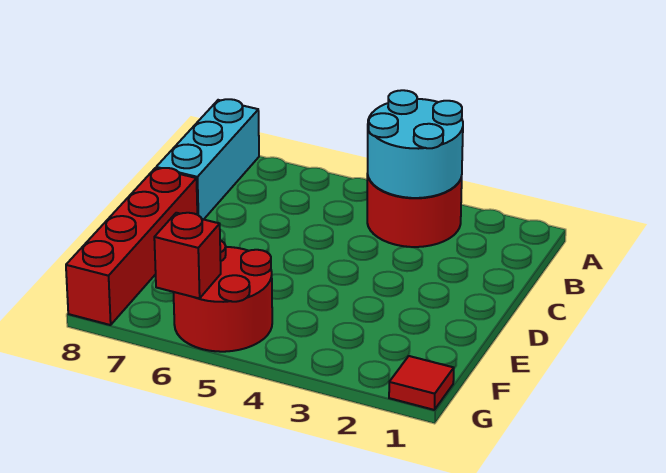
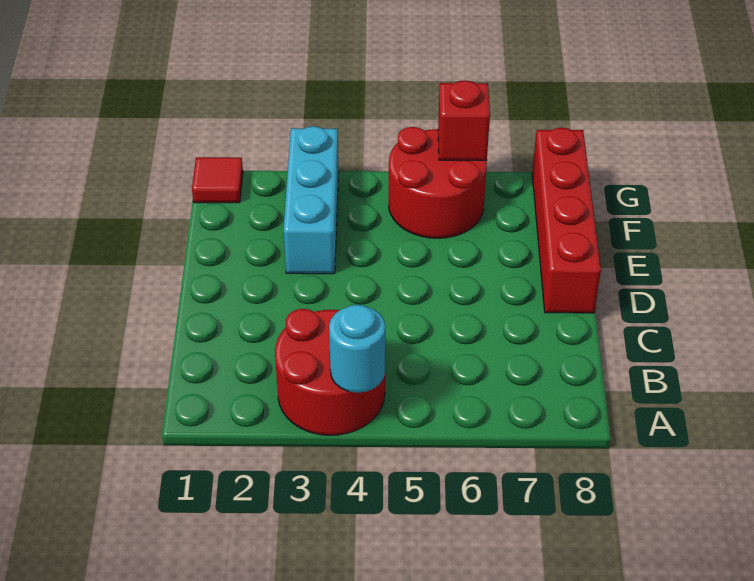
cyan 2x2 round brick [367,90,463,198] -> cyan 1x1 round brick [329,305,385,393]
cyan 1x3 brick [156,99,259,219] -> cyan 1x3 brick moved to [284,126,339,274]

